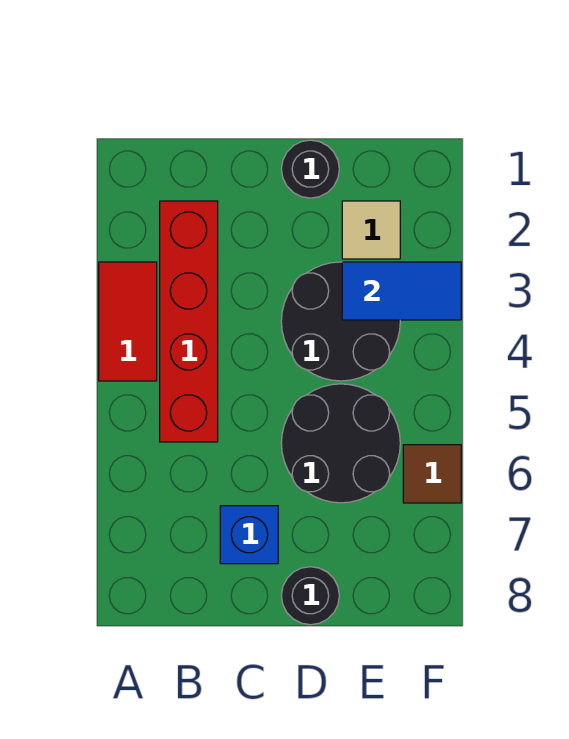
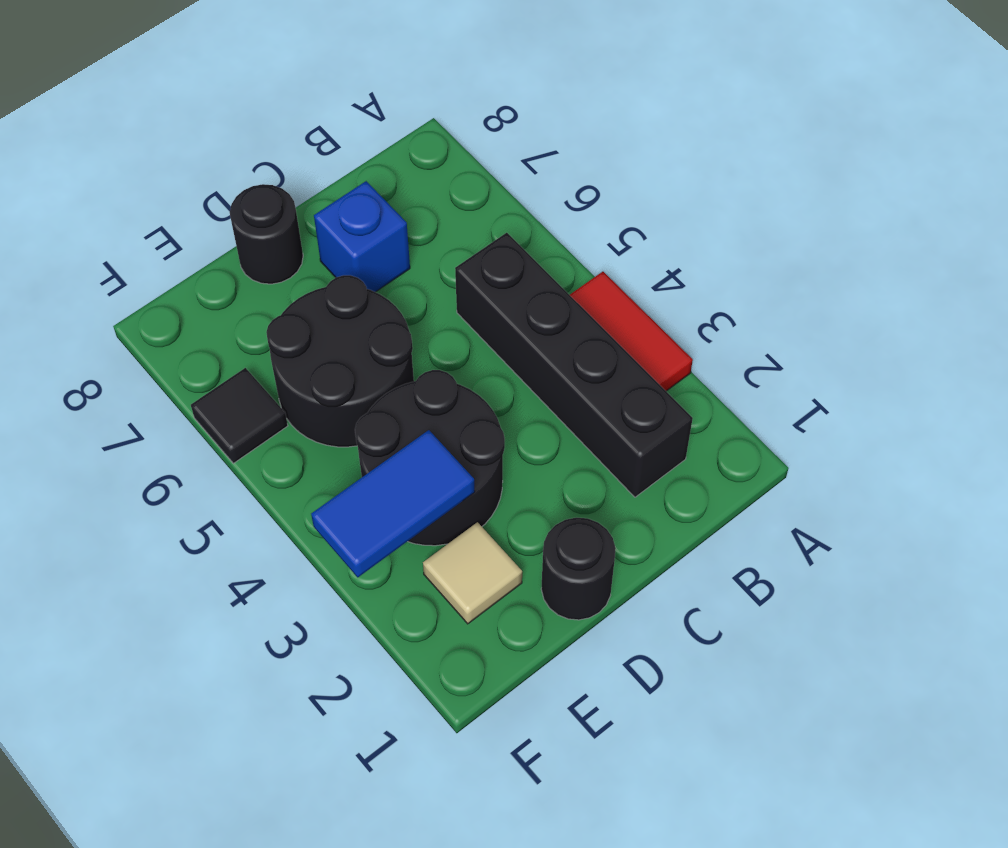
red 1x4 brick [160,201,218,442] -> black 1x4 brick [455,233,693,497]
brown 1x1 tile [403,445,461,503] -> black 1x1 tile [191,368,288,463]

